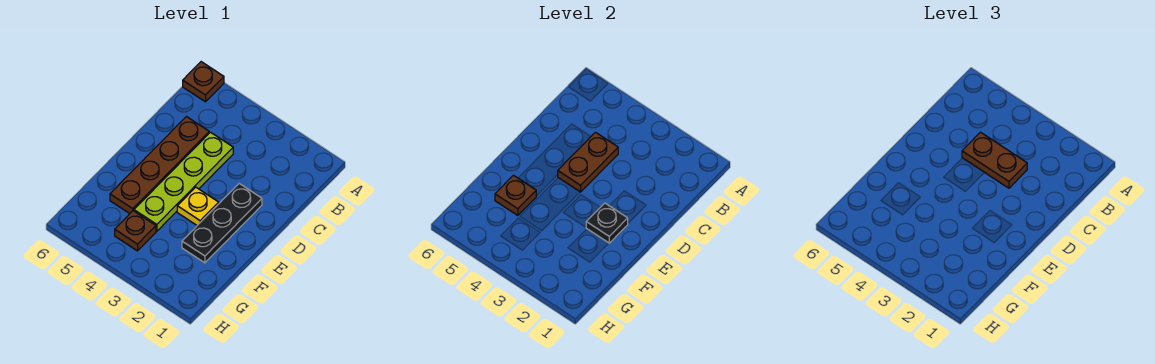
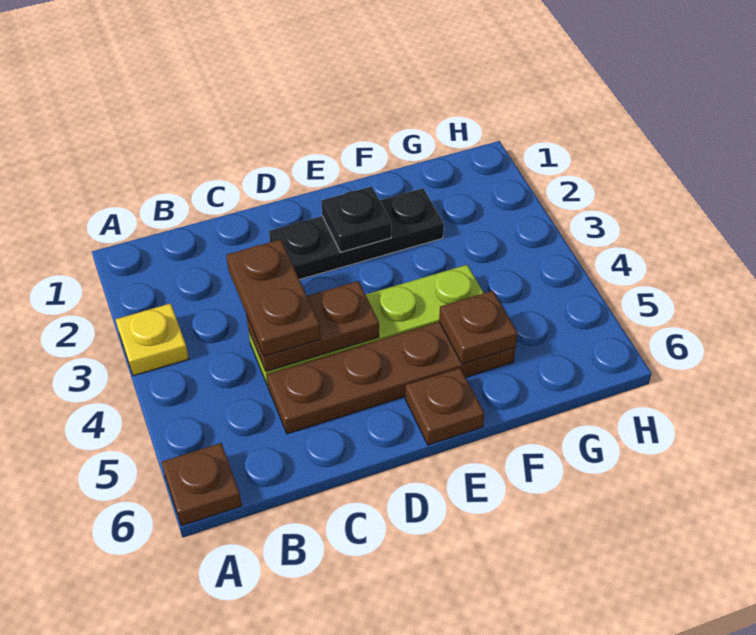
yellow 1x1 plate [177,187,219,225] -> yellow 1x1 plate moved to [116,303,189,376]
brown 1x1 plate [115,211,156,251] -> brown 1x1 plate moved to [405,368,485,445]

